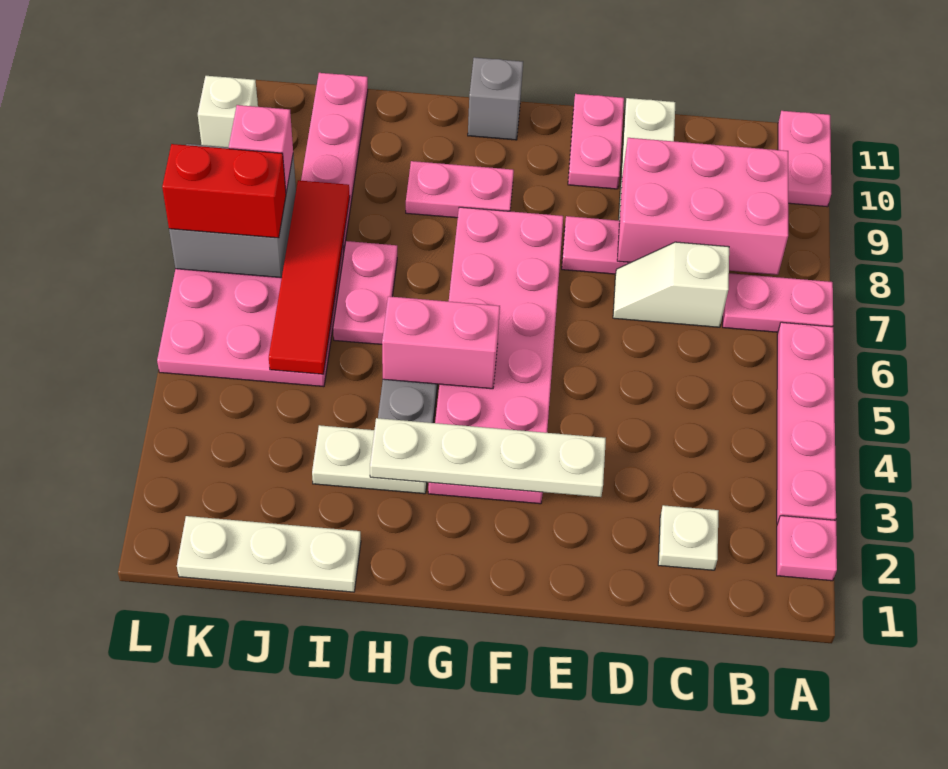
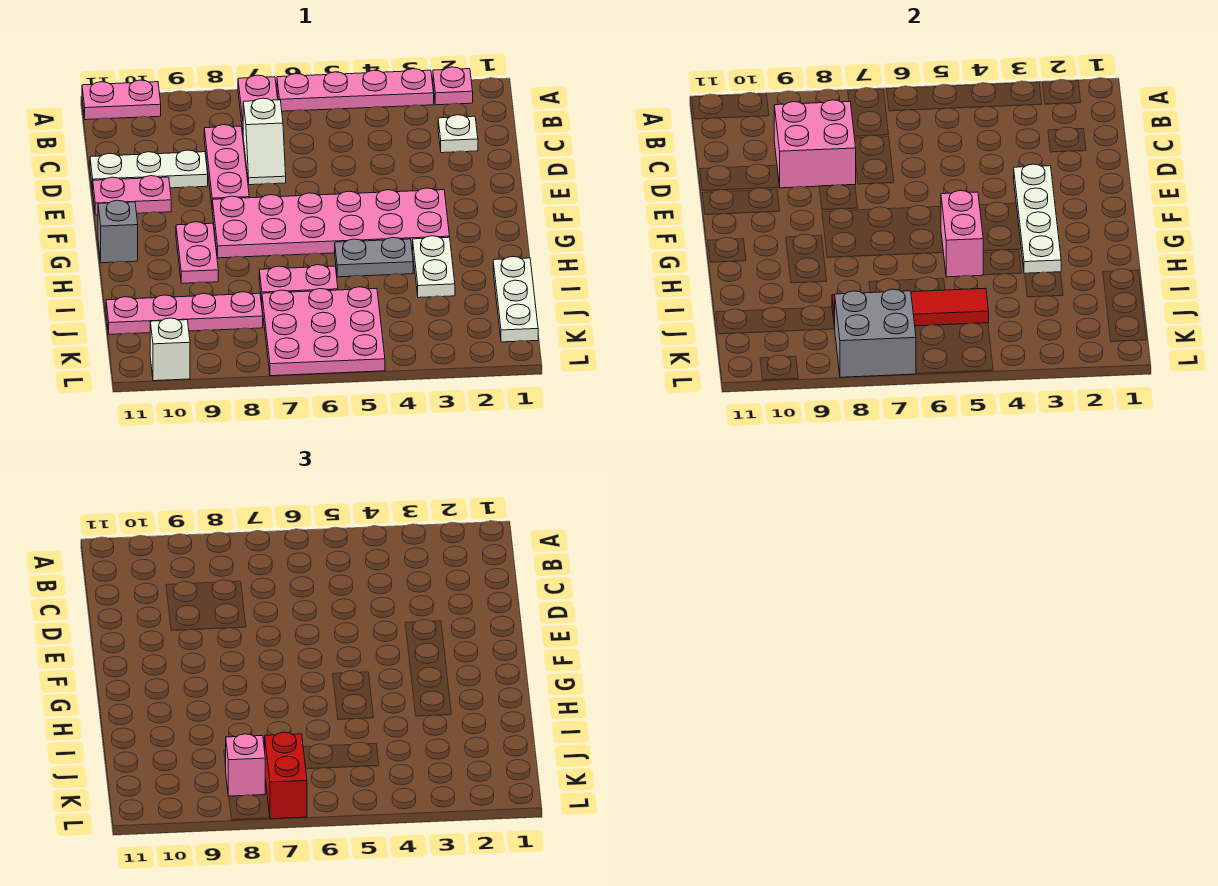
pink 2x3 brick [617,138,788,275] -> pink 2x2 brick [774,100,856,188]

